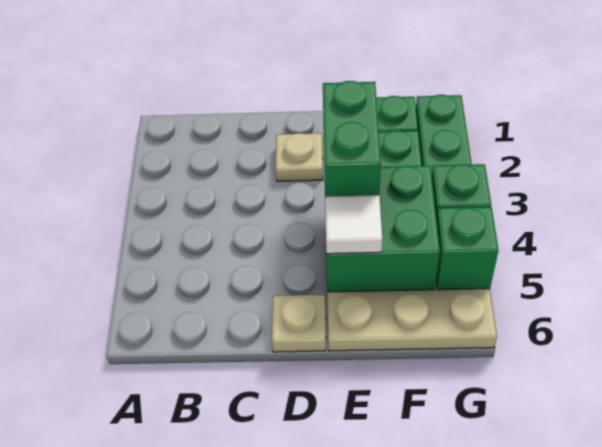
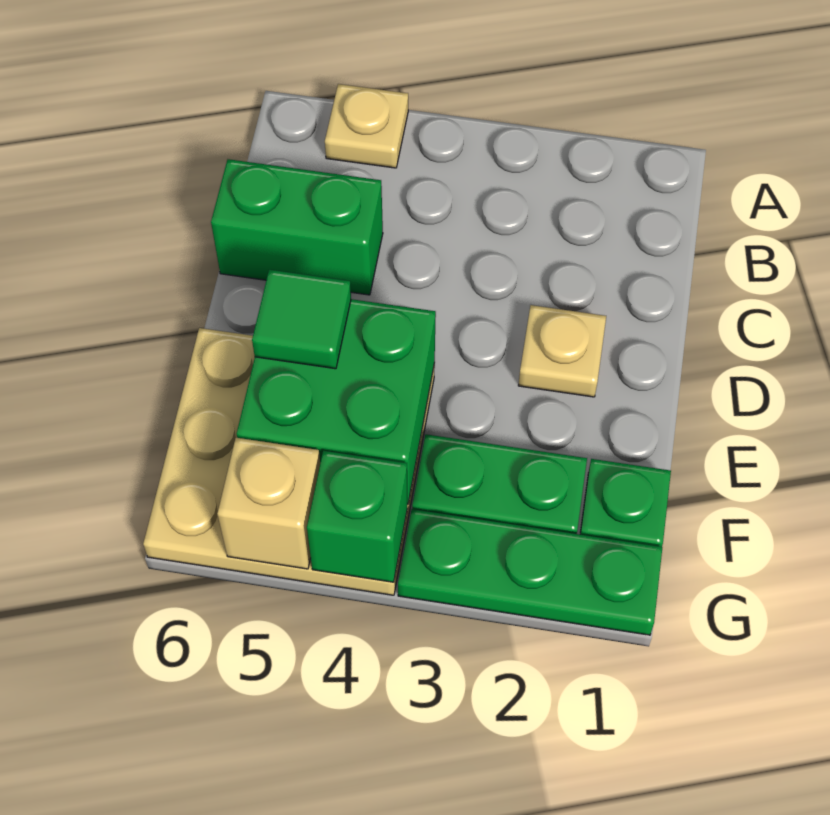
tan 1x1 plate [272,295,326,352] -> tan 1x1 plate moved to [325,84,408,168]
green 1x2 brick [323,81,381,197] -> green 1x2 brick moved to [211,159,383,295]
white 1x1 tile [325,195,382,254] -> green 1x1 tile [252,270,351,369]
green 1x1 brick [436,207,498,290] -> tan 1x1 brick [217,438,320,569]

